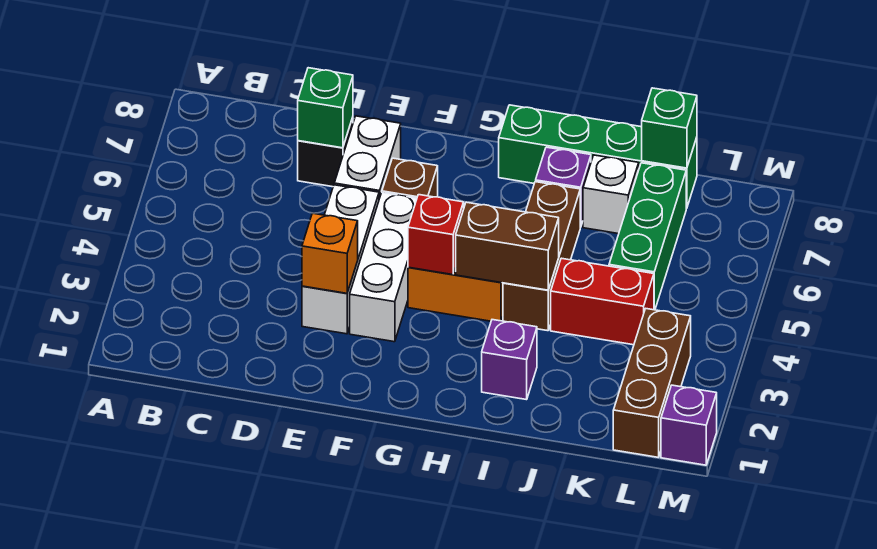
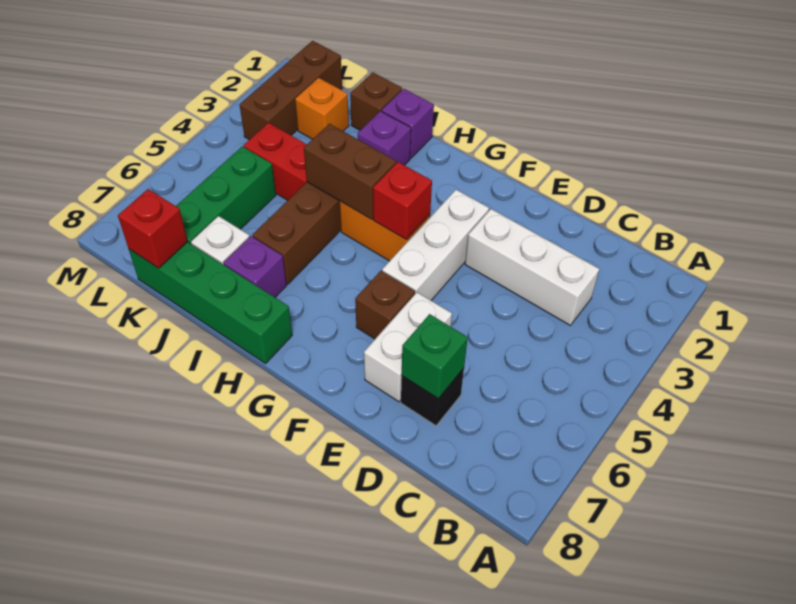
white 1x3 brick [302,185,379,334] -> white 1x3 brick turned to [465,209,599,325]
orange 1x1 brick [302,213,358,293] -> orange 1x1 brick moved to [295,78,349,139]
none -> brown 1x1 brick [350,72,402,130]
green 1x1 brick [642,88,697,168] -> red 1x1 brick [118,189,188,268]
purple 1x1 brick [661,385,717,465] -> purple 1x1 brick moved to [382,89,434,158]

